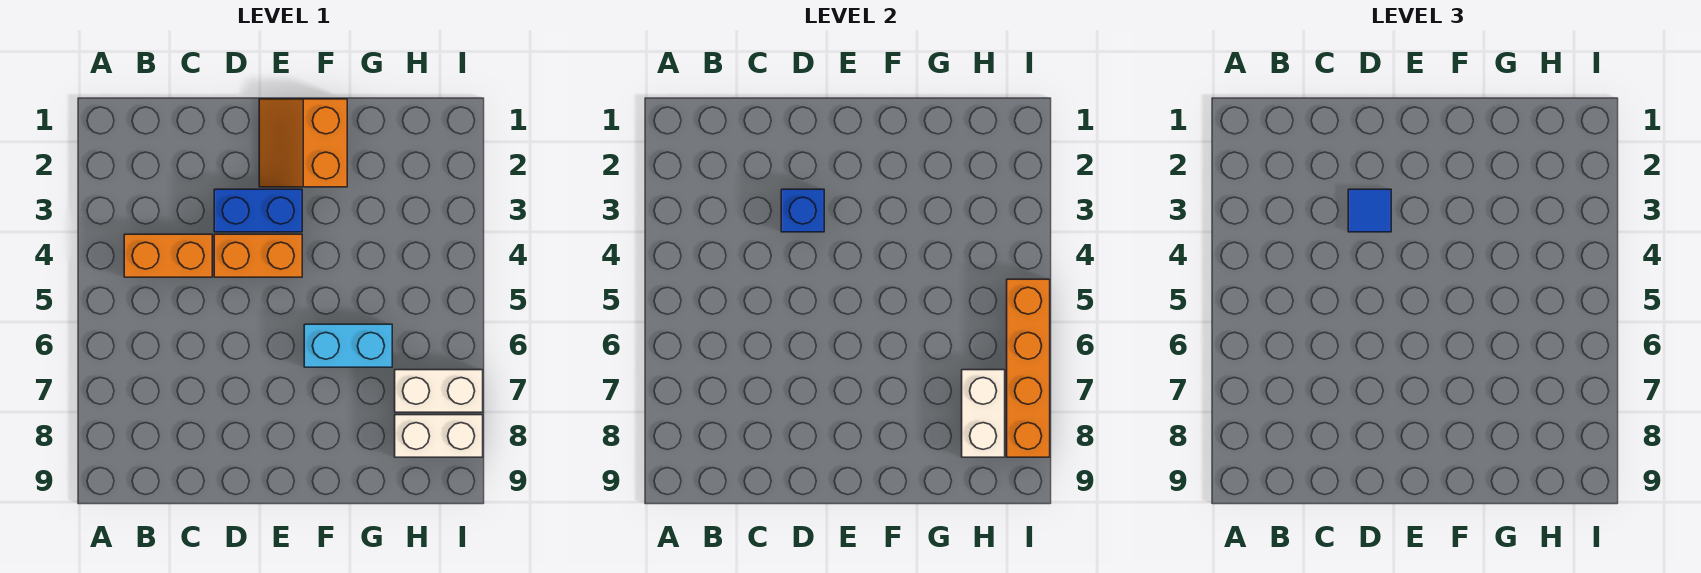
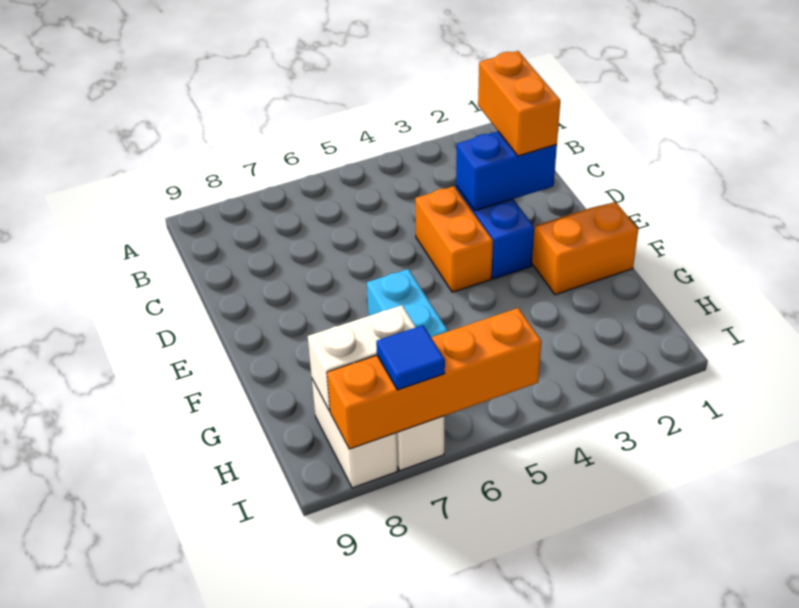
orange 1x2 brick [124,234,212,277] -> orange 1x2 brick moved to [478,51,560,156]
blue 1x1 brick [781,189,824,232] -> blue 1x2 brick [456,131,557,211]
blue 1x1 tile [1348,189,1391,232] -> blue 1x1 tile moved to [376,325,445,390]

